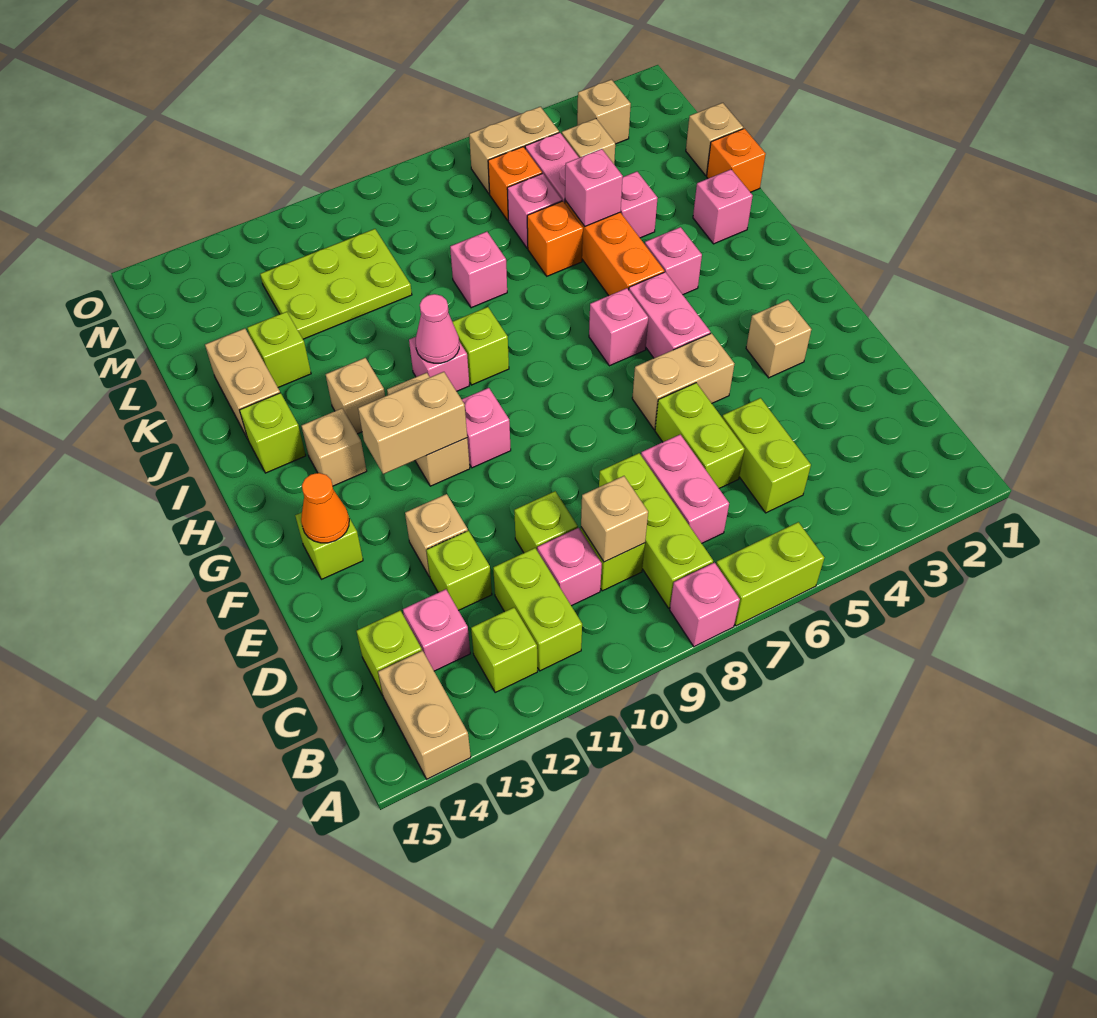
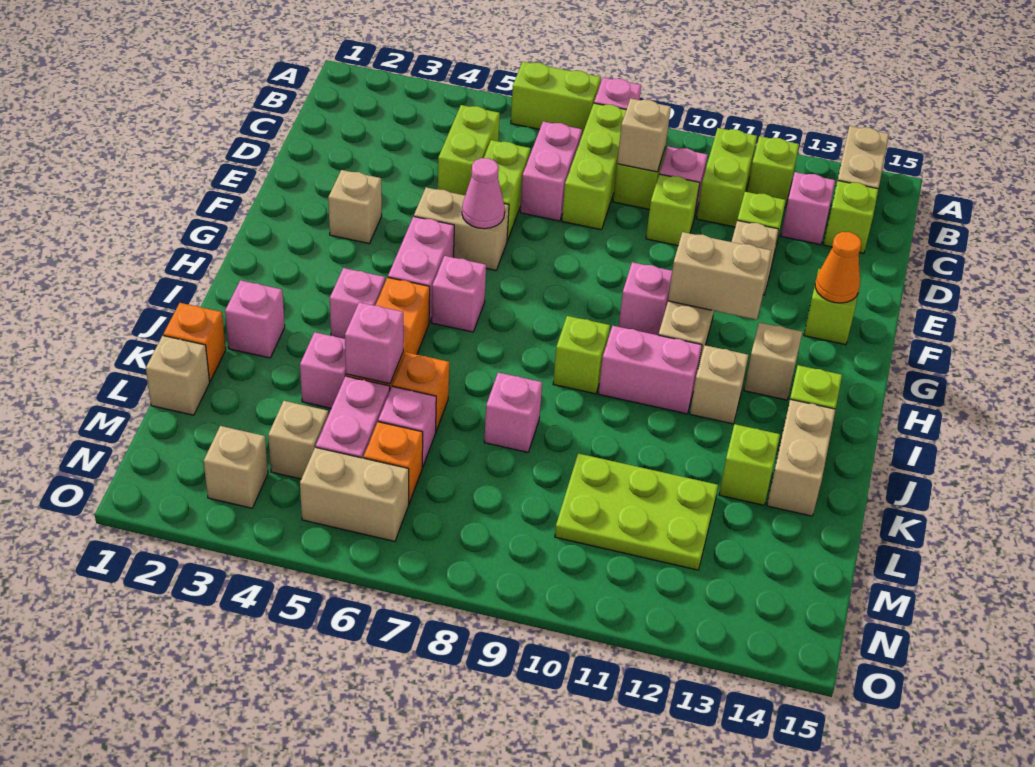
pink 1x1 brick [409,337,469,391] -> pink 1x2 brick [599,326,702,414]
pink 1x1 cone [416,294,459,363] -> pink 1x1 cone moved to [462,158,505,229]

